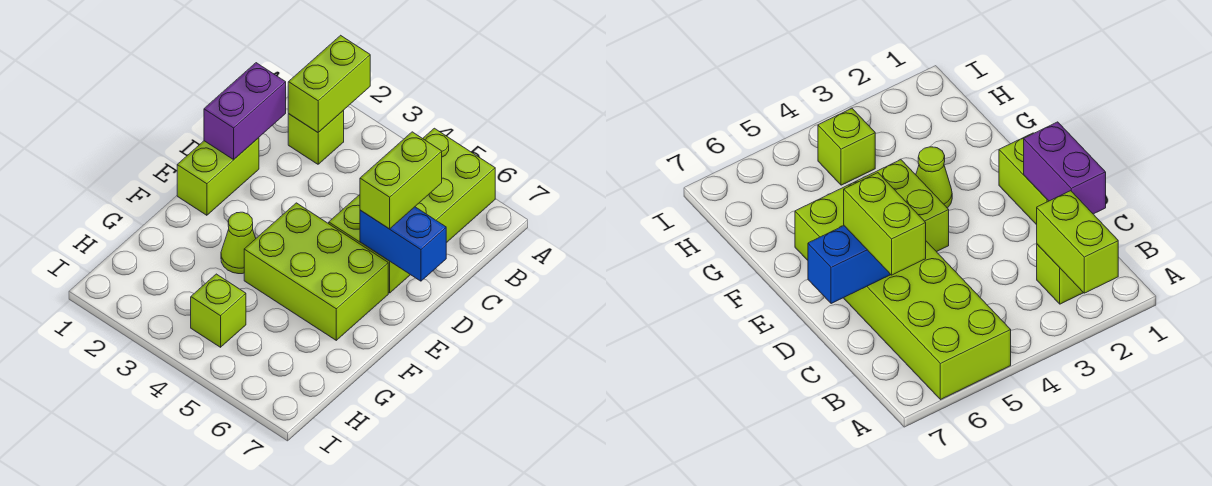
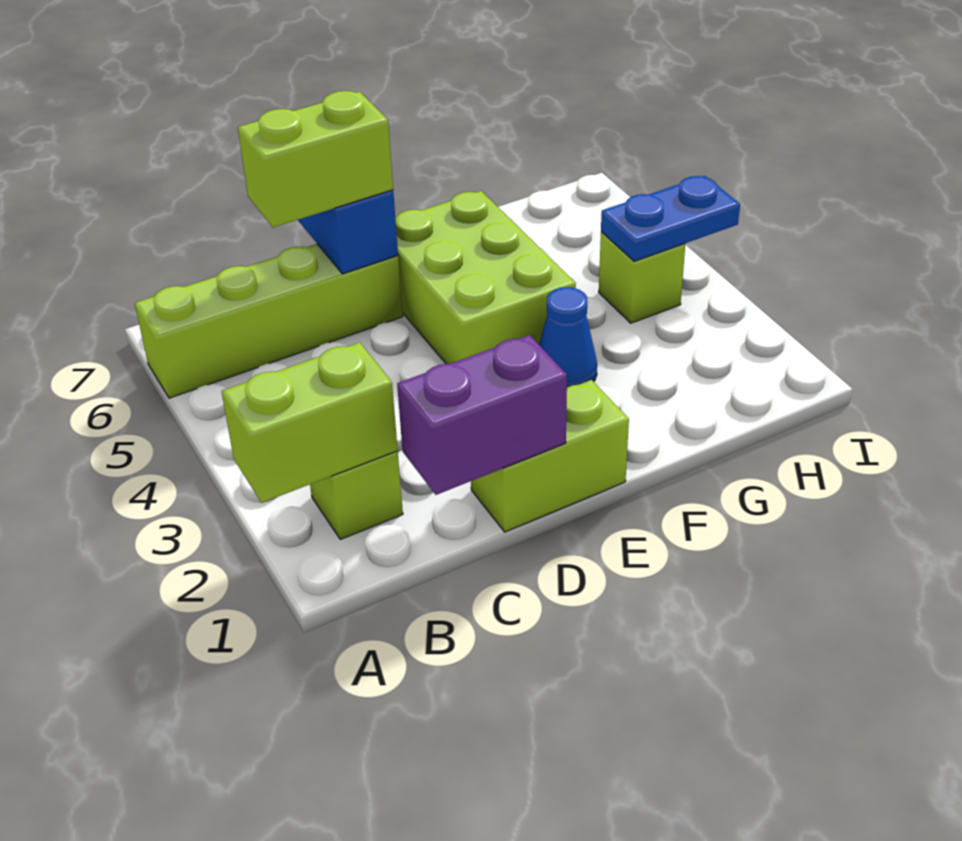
lime 2x4 brick [329,128,495,293] -> lime 1x4 brick [135,244,403,398]
lime 1x1 cone [221,212,256,274] -> blue 1x1 cone [539,287,597,387]
none -> blue 1x2 plate [601,176,740,261]

